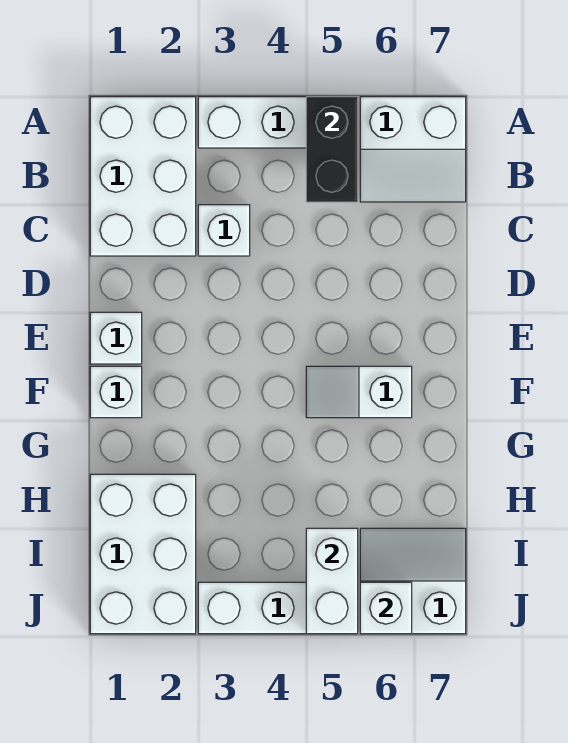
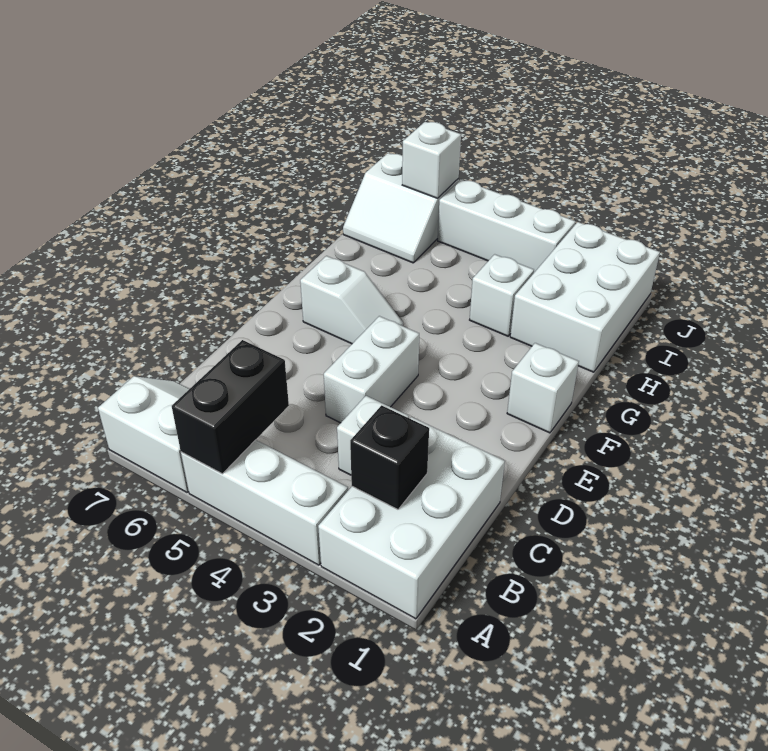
none -> black 1x1 brick [350,405,429,509]
white 1x1 brick [90,312,142,364] -> white 1x1 brick moved to [470,254,534,336]
white 1x2 brick [306,528,358,634] -> white 1x2 brick moved to [324,316,419,423]

